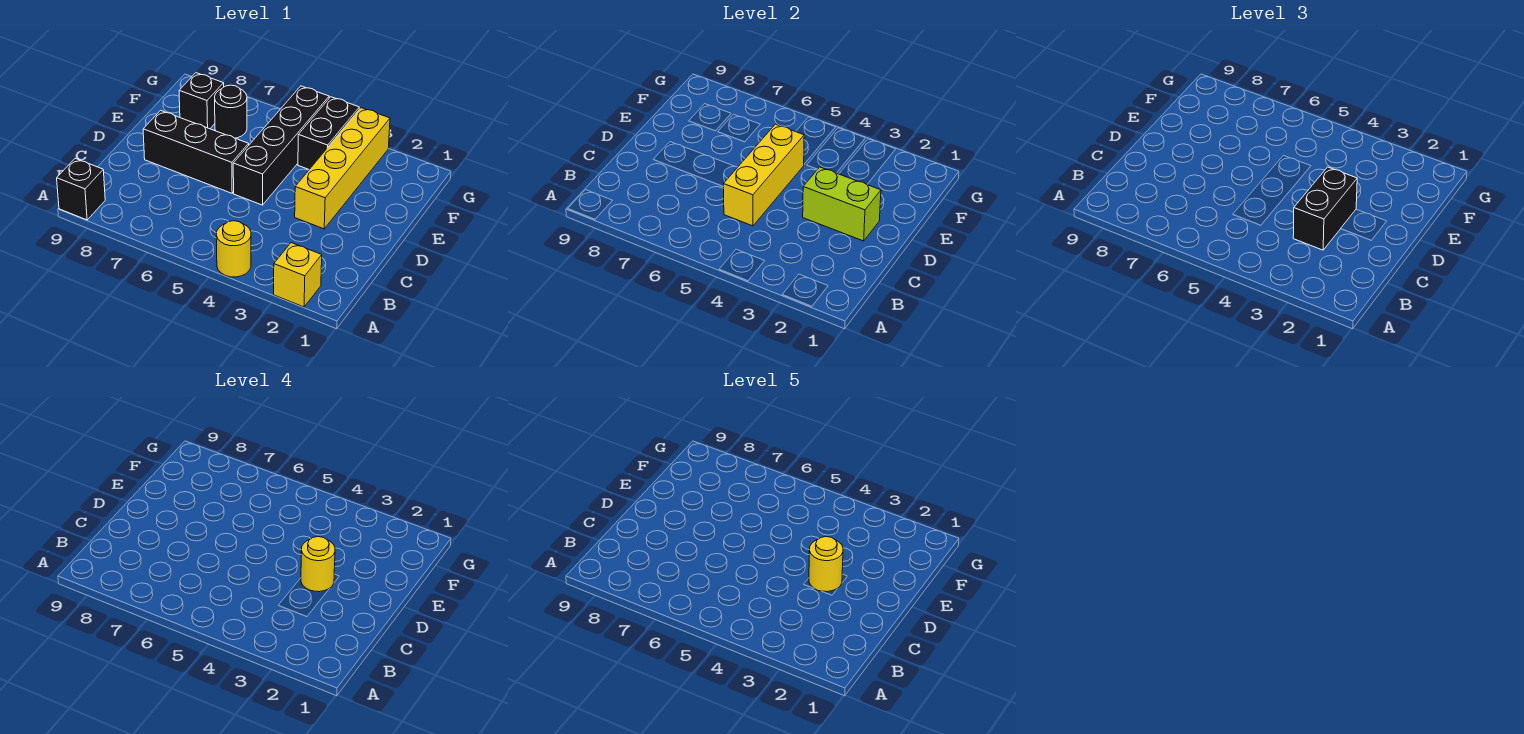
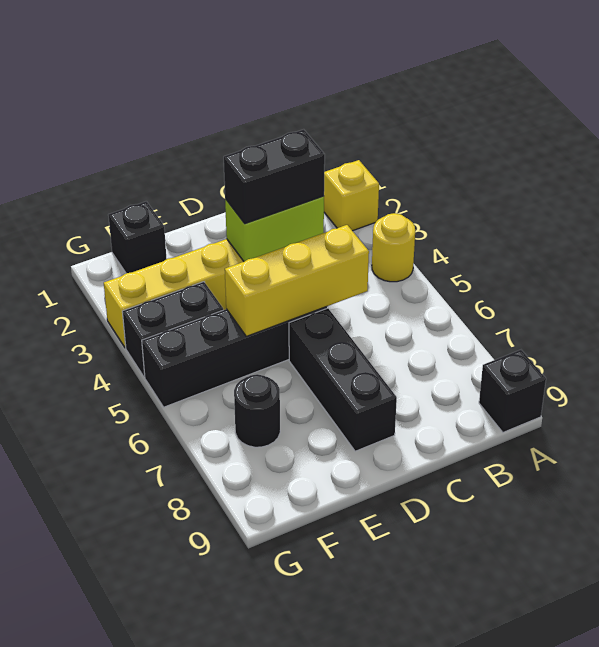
lime 1x2 brick [803,167,881,241] -> lime 1x2 brick turned to [225,196,324,262]
yellow 1x1 round brick [301,537,335,592] -> none
yellow 1x1 round brick [809,537,843,592] -> none
black 1x1 brick [179,73,224,129] -> black 1x1 brick moved to [108,201,166,273]

